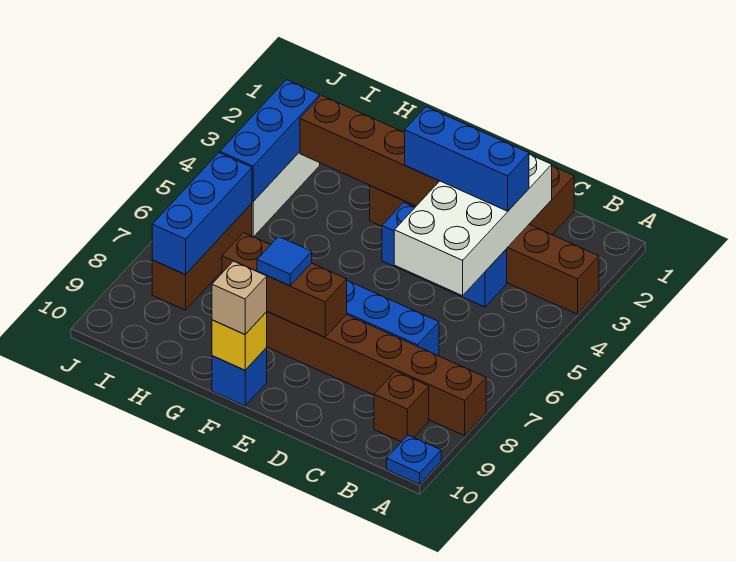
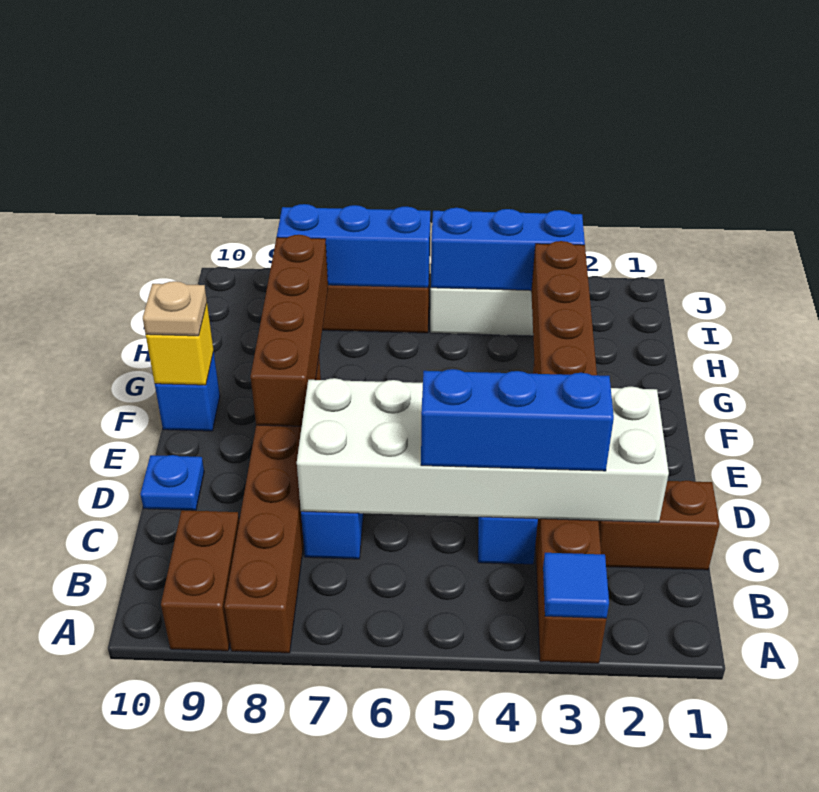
blue 1x1 plate [387,435,441,484] -> blue 1x1 plate moved to [140,455,204,510]
brown 1x1 brick [374,371,429,442] -> brown 1x2 brick [161,510,239,651]
white 2x4 brick [394,154,552,296] -> white 2x6 brick [297,378,669,522]
blue 1x3 brick [405,107,529,211] -> blue 1x3 brick turned to [421,369,614,471]
brown 1x3 brick [222,233,347,337] -> brown 1x4 brick [251,235,328,426]
blue 1x1 tile [257,236,312,286] -> blue 1x1 tile moved to [543,553,609,618]
tan 1x1 brick [212,261,267,334] -> tan 1x1 plate [143,281,207,336]

